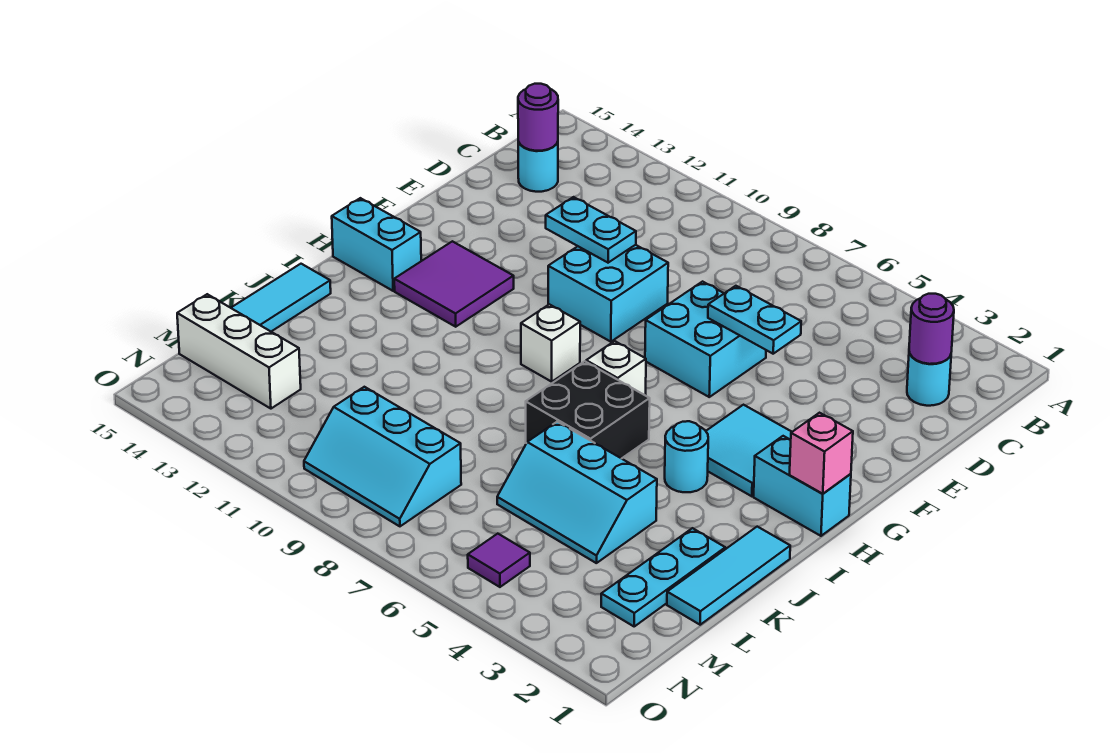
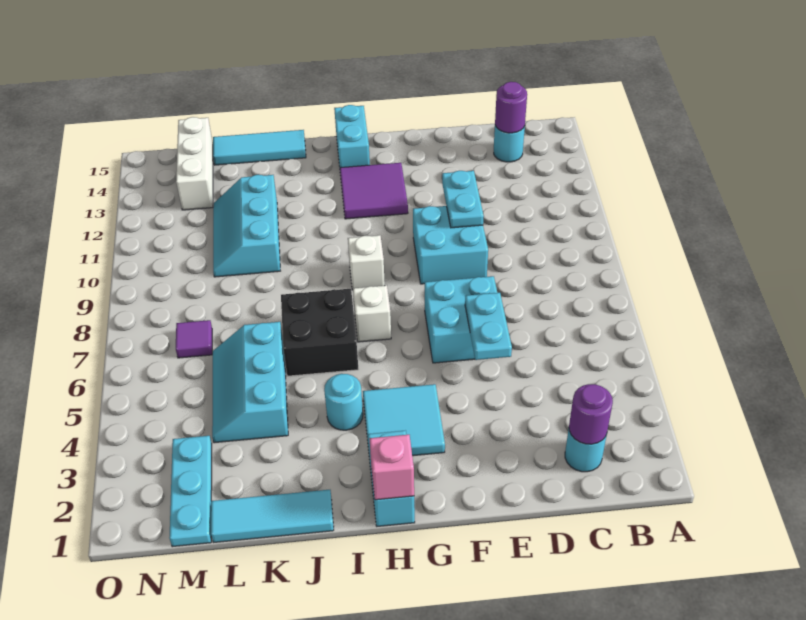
cyan 1x3 plate [601,528,725,626] -> cyan 1x3 plate turned to [169,436,212,547]
cyan 2x3 slope [304,387,461,526] -> cyan 2x3 slope moved to [213,175,280,277]
purple 1x1 tile [468,534,530,587] -> purple 1x1 tile moved to [176,320,212,358]

